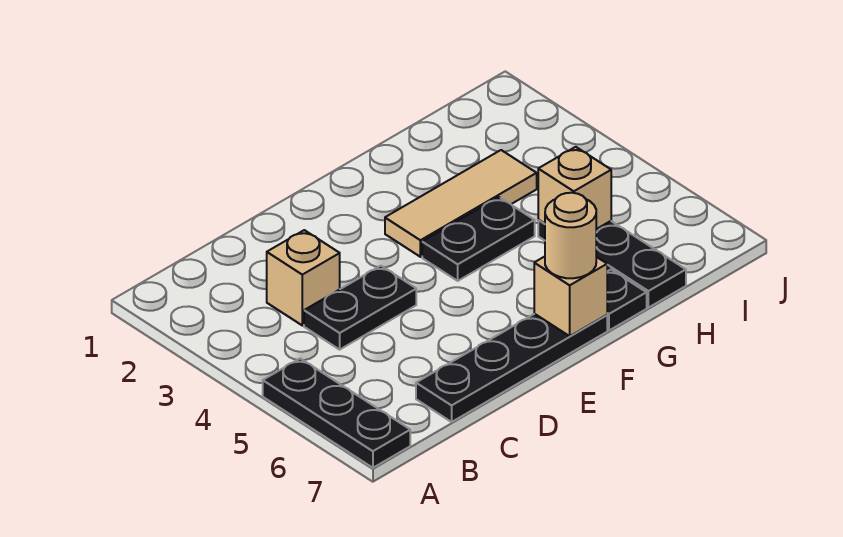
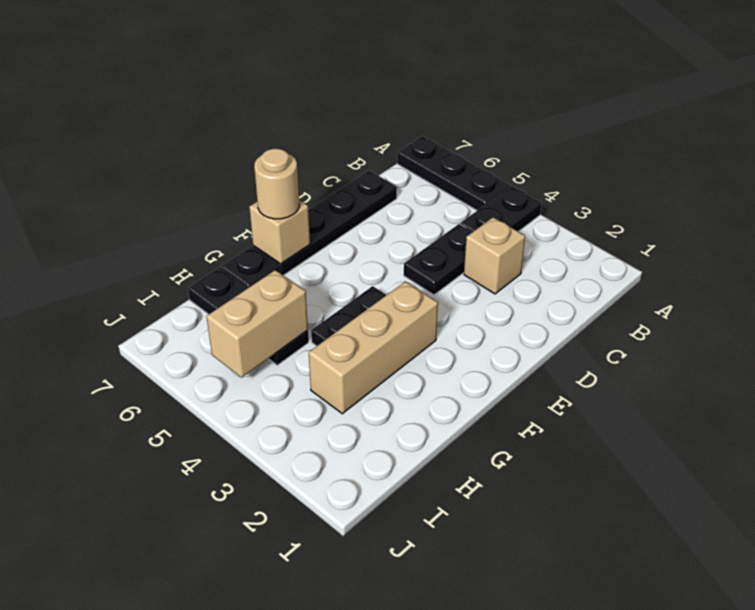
none -> black 1x2 plate [460,186,542,232]
tan 1x3 tile [385,150,537,257] -> tan 1x3 brick [309,281,438,414]
tan 1x1 brick [538,147,611,229] -> tan 1x2 brick [206,270,308,378]

